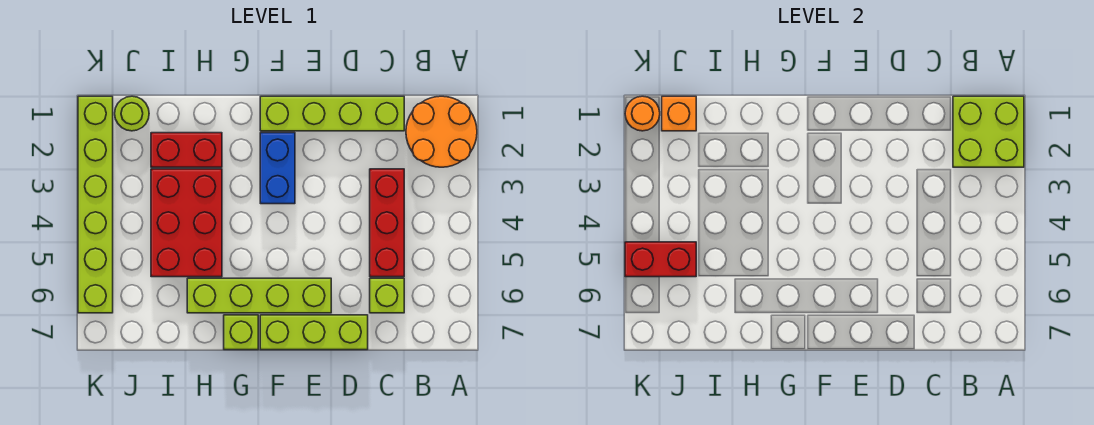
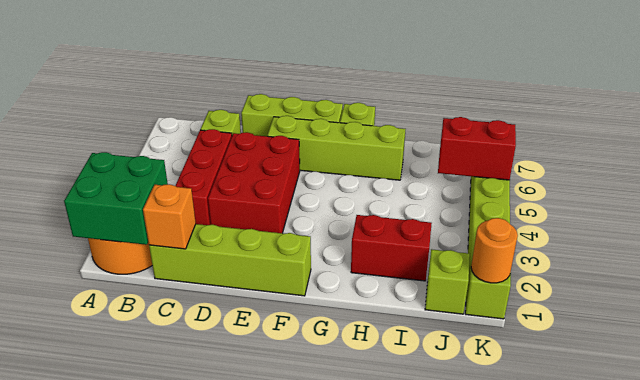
lime 2x2 brick [953,96,1024,167] -> green 2x2 brick [64,152,168,245]
blue 1x2 brick [260,133,295,204] -> none
red 2x3 brick [151,169,222,277] -> red 2x3 brick moved to [208,132,300,233]
lime 1x1 round brick [115,96,149,131] -> lime 1x1 brick [425,249,470,314]
orange 1x1 brick [662,96,696,131] -> orange 1x1 brick moved to [143,184,196,249]

